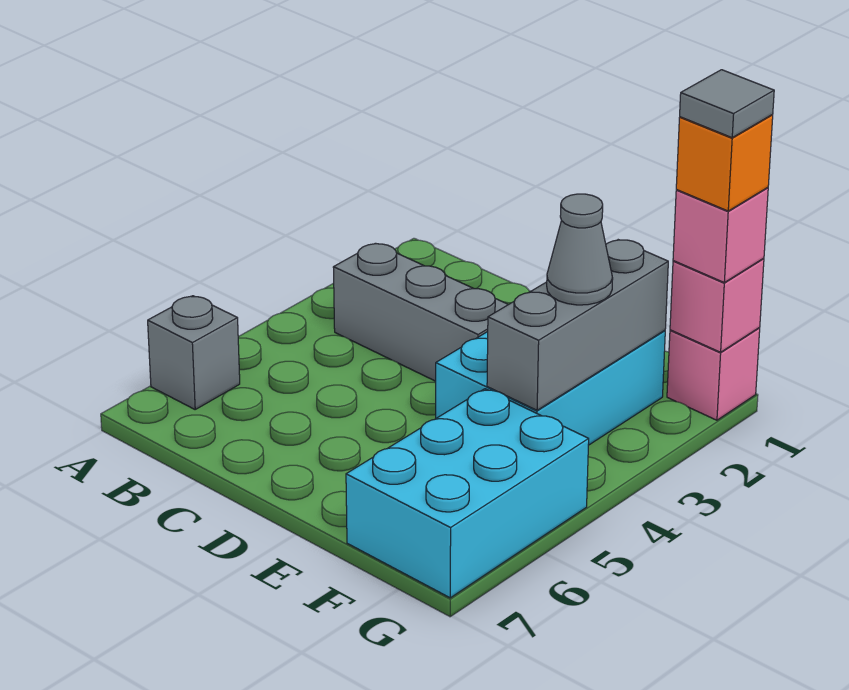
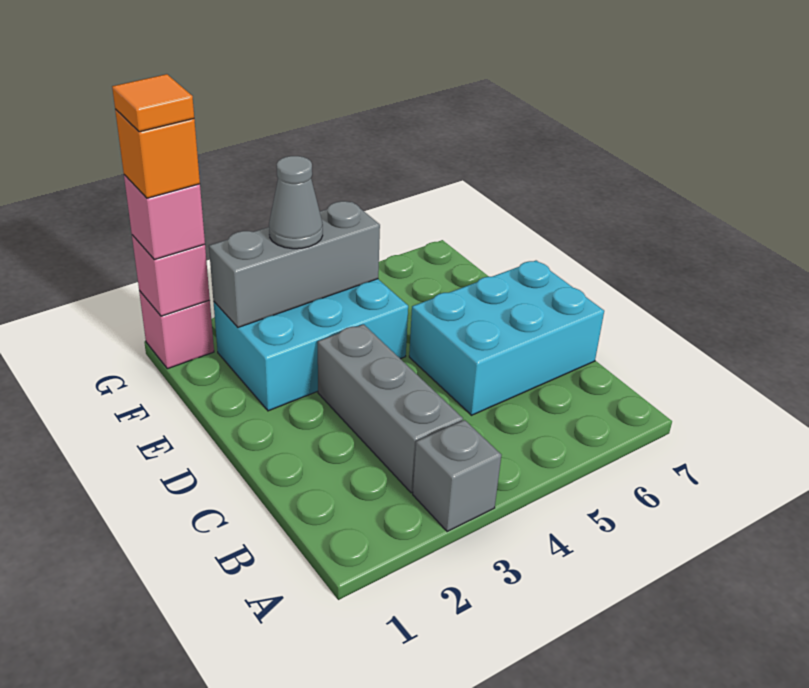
grey 1x1 brick [148,296,240,409] -> grey 1x1 brick moved to [413,420,501,532]
cyan 2x3 brick [346,389,589,598] -> cyan 2x3 brick moved to [409,261,604,415]
grey 1x1 tile [680,70,774,138] -> orange 1x1 tile [112,74,194,132]

